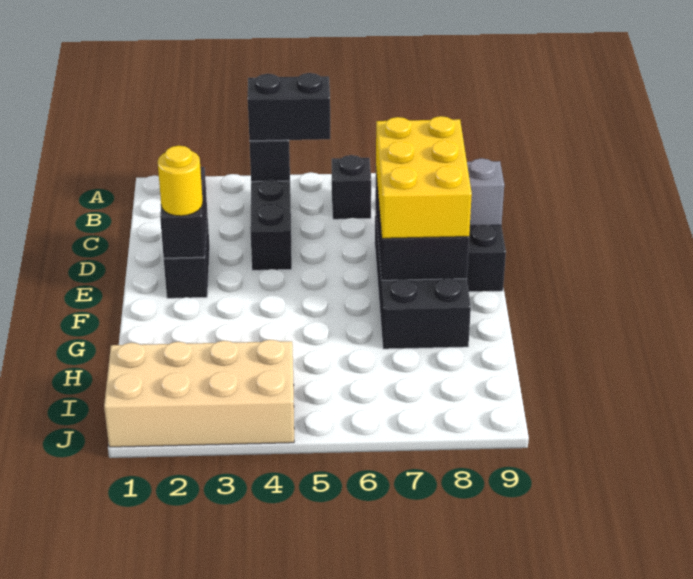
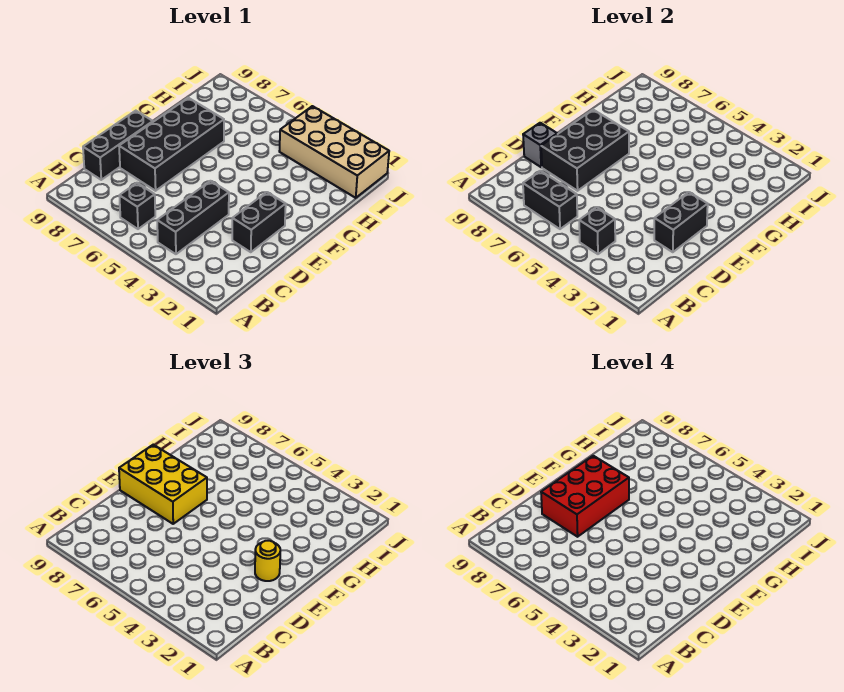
black 1x2 brick [248,73,330,141] -> black 1x2 brick moved to [523,171,577,229]
yellow 2x3 brick [376,116,472,238] -> yellow 2x3 brick turned to [119,445,207,524]
none -> red 2x3 brick [541,456,629,537]

